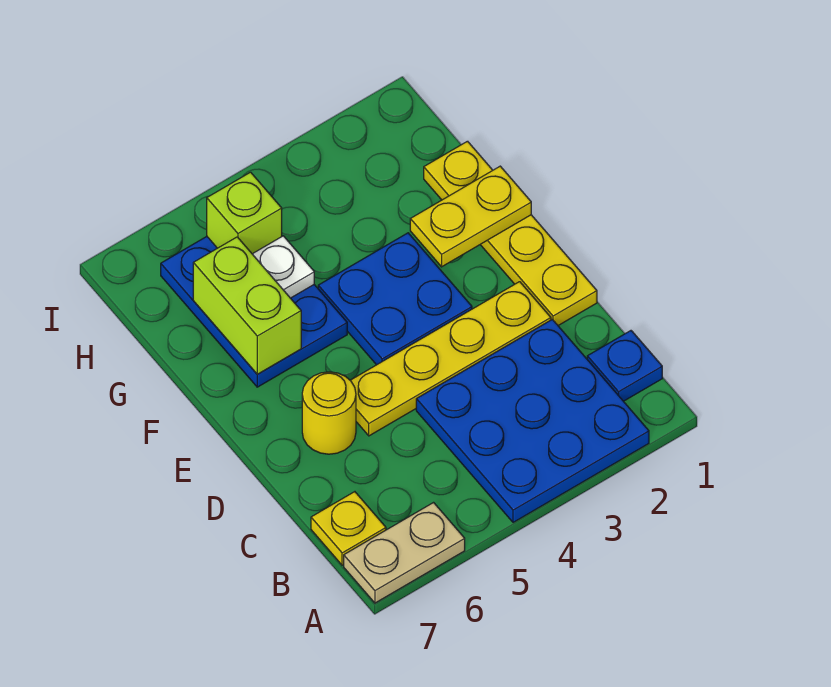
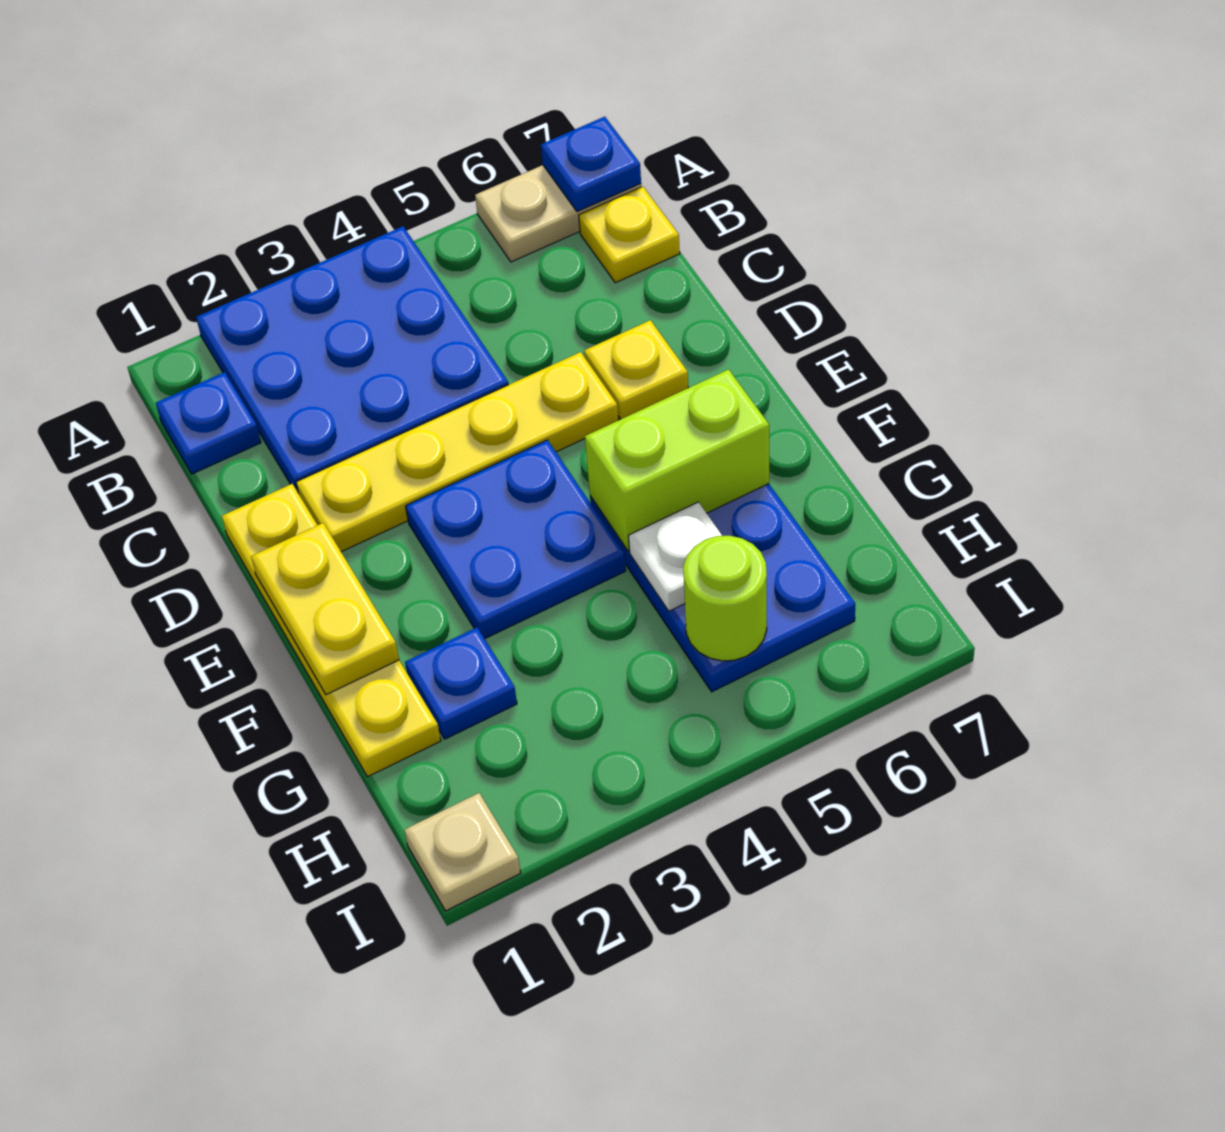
none -> blue 1x1 plate [541,117,641,212]
yellow 1x1 round brick [302,372,356,454] -> yellow 1x1 plate [584,320,688,419]
yellow 1x2 plate [410,166,531,267] -> yellow 1x2 plate turned to [251,523,399,695]
lime 1x2 brick [193,237,301,374] -> lime 1x2 brick turned to [585,369,769,551]
none -> blue 1x1 plate [405,628,517,739]
lime 1x1 brick [207,172,282,254] -> lime 1x1 round brick [683,536,767,661]
none -> tan 1x1 plate [404,793,521,911]

